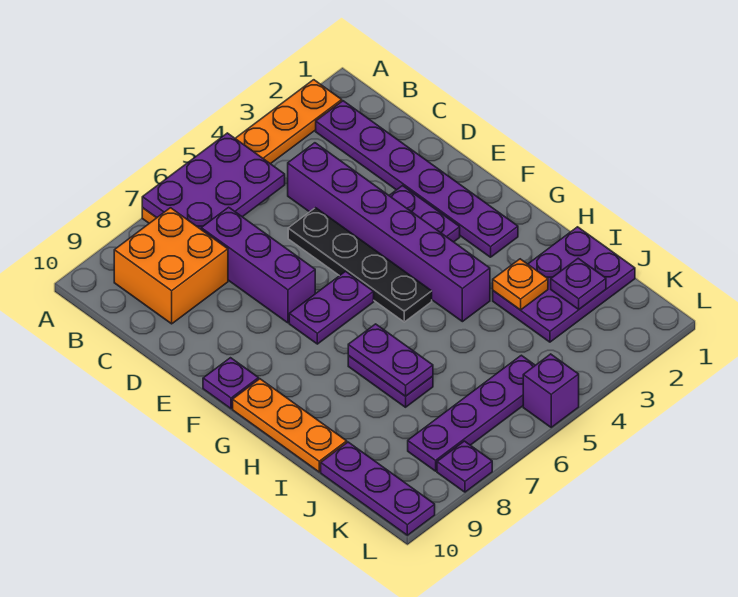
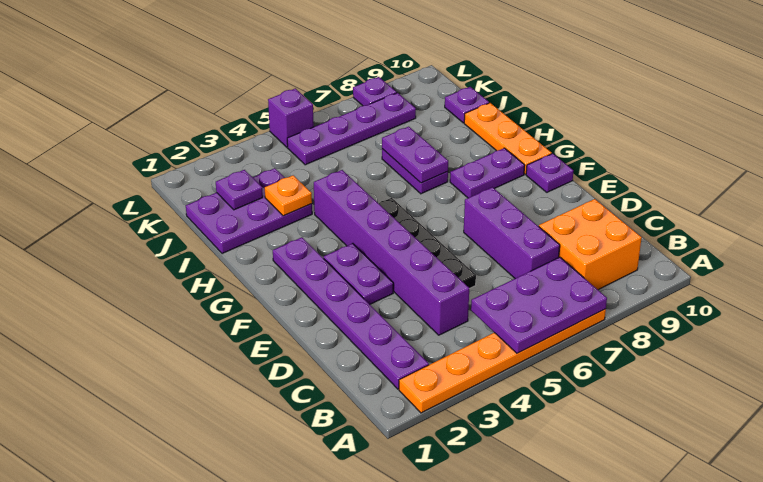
purple 1x2 plate [289,271,374,344] -> purple 1x2 plate moved to [450,148,525,198]
purple 1x3 plate [321,442,435,535] -> purple 1x1 plate [445,87,489,123]

